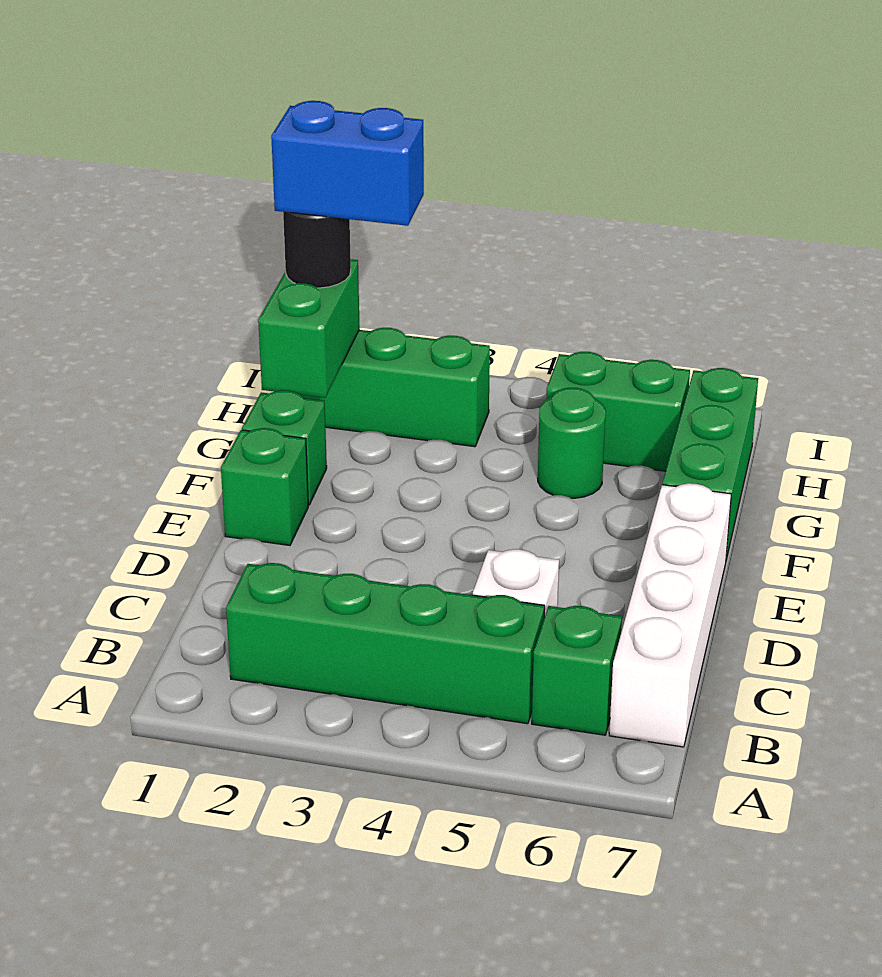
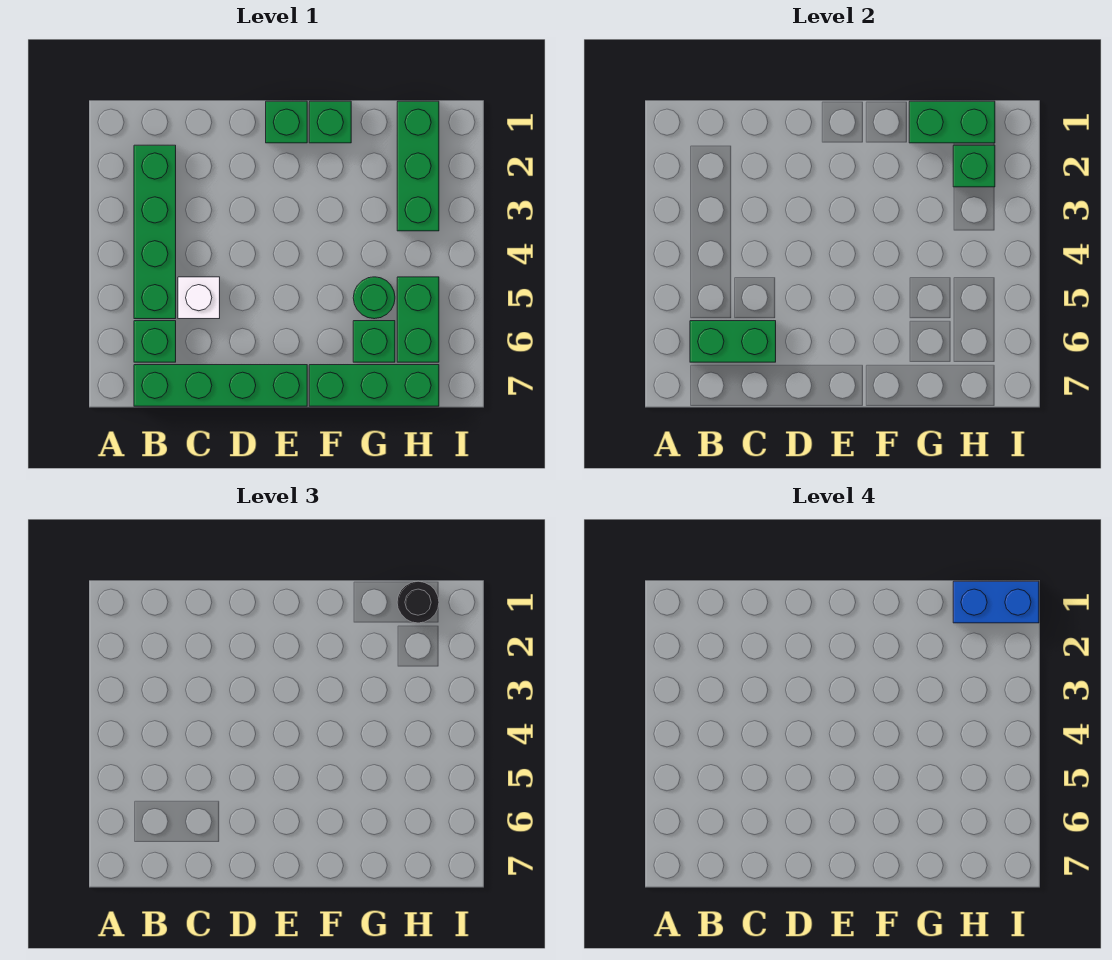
none -> green 1x2 brick [690,321,776,362]
white 1x4 brick [609,483,731,747] -> green 1x4 brick [134,365,307,406]
none -> green 1x1 brick [353,321,395,362]
blue 1x2 brick [271,101,424,226] -> blue 1x2 brick turned to [953,581,1039,623]
none -> green 1x1 brick [953,145,995,187]

